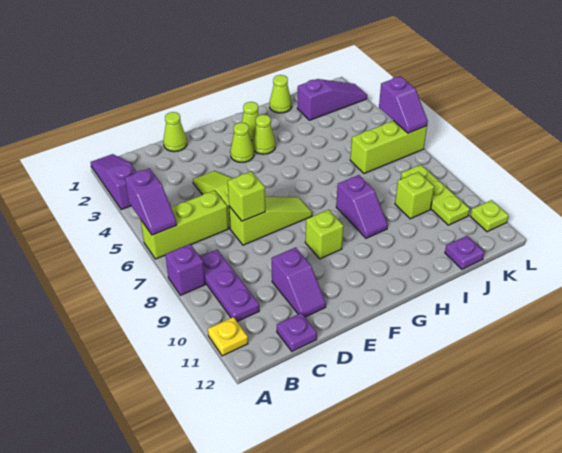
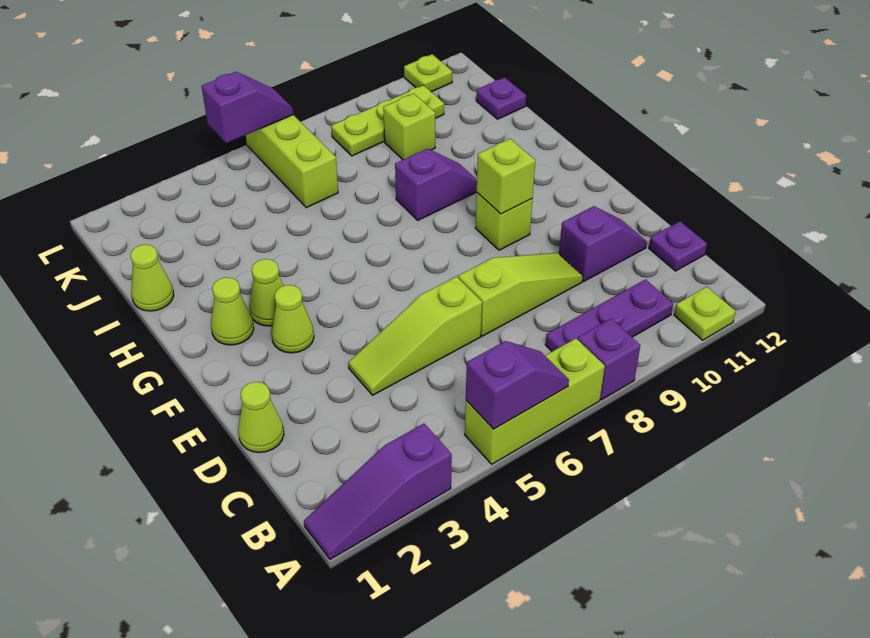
lime 1x3 brick [141,191,228,259] -> lime 1x3 brick turned to [465,339,605,464]
yellow 1x1 plate [208,317,248,356] -> lime 1x1 plate [674,287,736,340]
lime 1x3 slope [229,197,312,245] -> lime 1x3 slope turned to [458,253,583,336]
lime 1x1 brick [228,172,265,221] -> lime 1x1 brick moved to [477,139,535,214]
purple 1x3 slope [297,79,367,120] -> none

